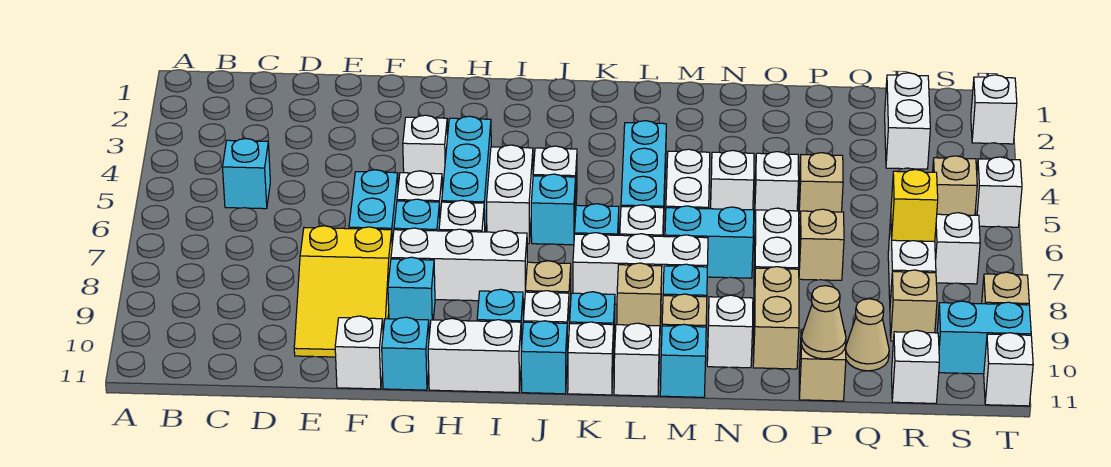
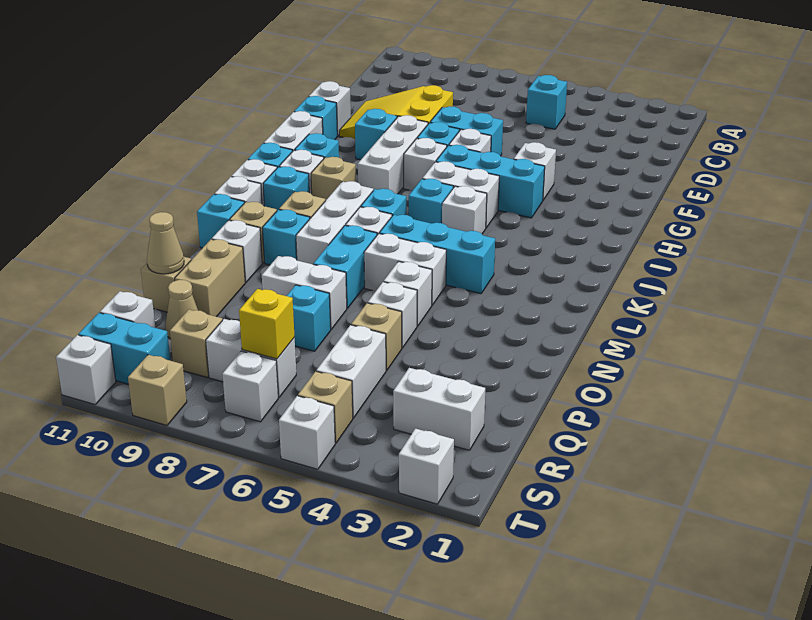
tan 1x2 brick [753,267,799,369] -> tan 1x2 brick turned to [175,239,245,317]
tan 1x1 brick [799,209,844,280] -> cyan 1x1 brick [287,285,331,351]
none -> white 1x2 brick [316,325,386,418]
cyan 1x2 brick [937,301,1031,374] -> cyan 1x2 brick turned to [78,313,170,384]

